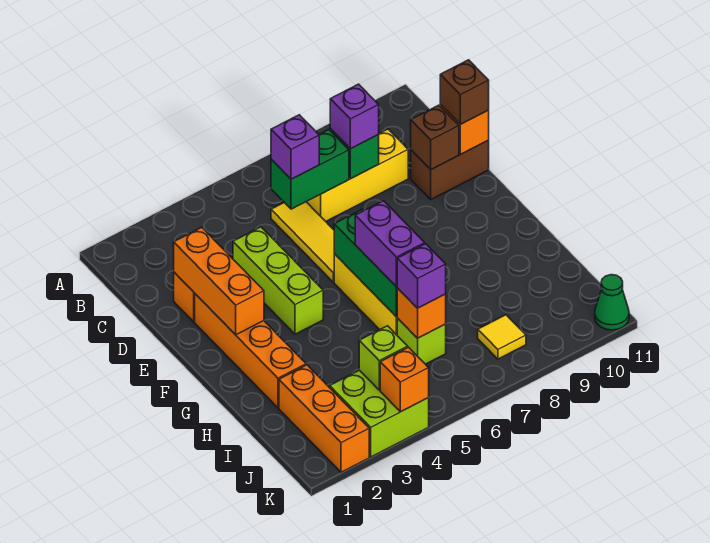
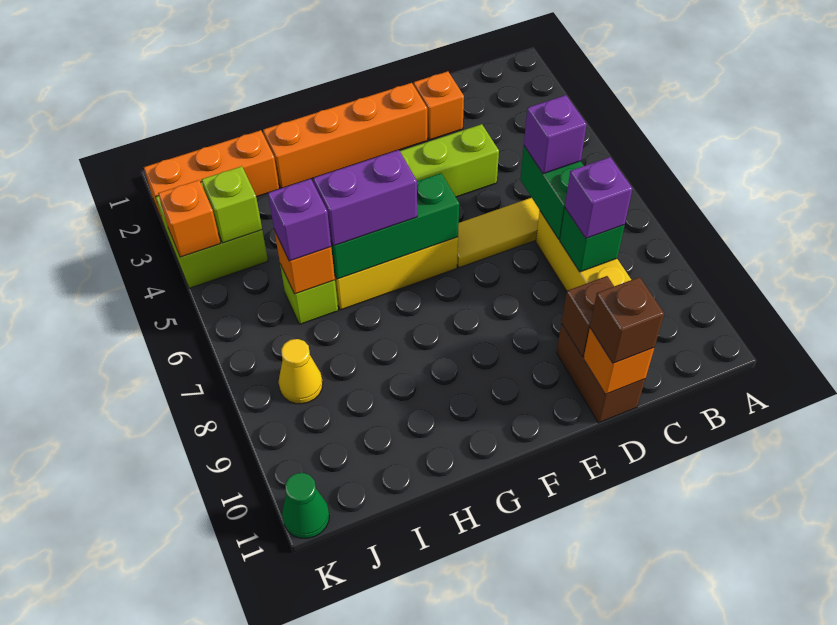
orange 1x3 brick [174,227,264,335] -> none
yellow 1x1 tile [478,315,526,359] -> yellow 1x1 cone [279,339,323,404]

